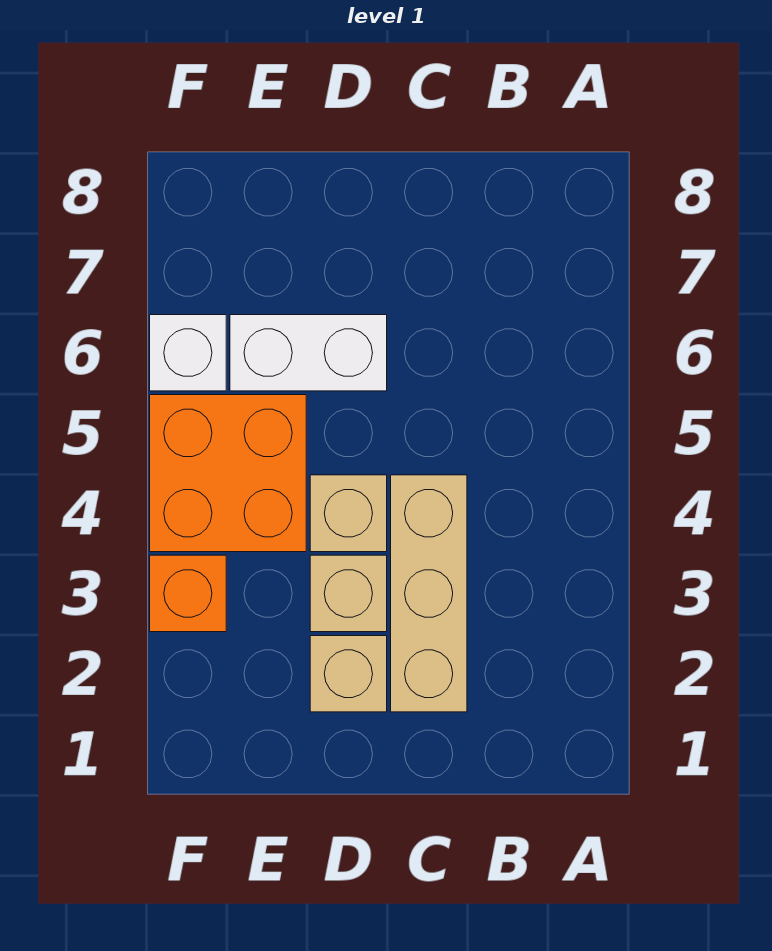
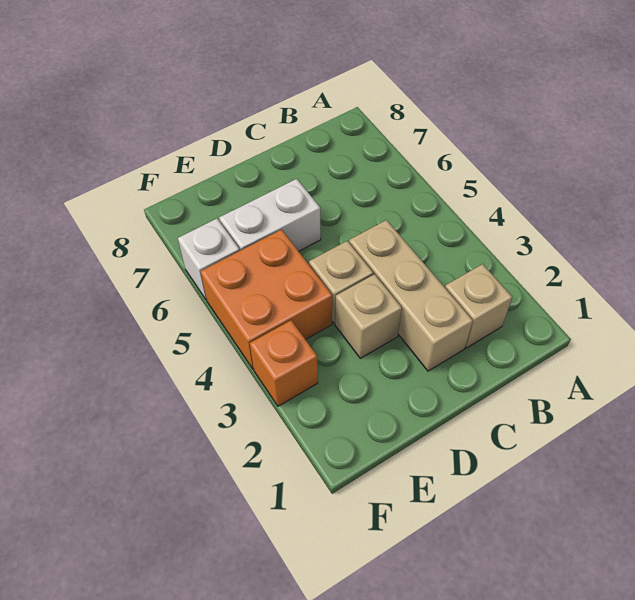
tan 1x1 brick [310,636,387,712] -> tan 1x1 brick moved to [445,264,512,348]

